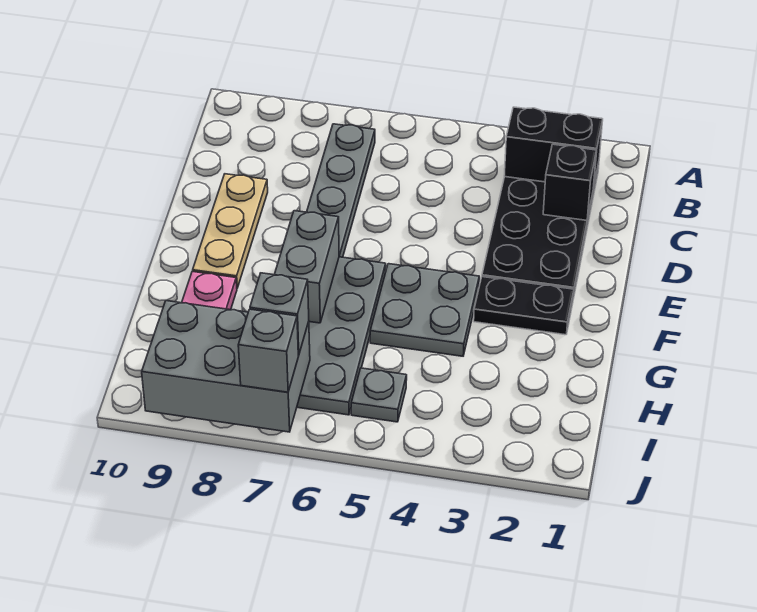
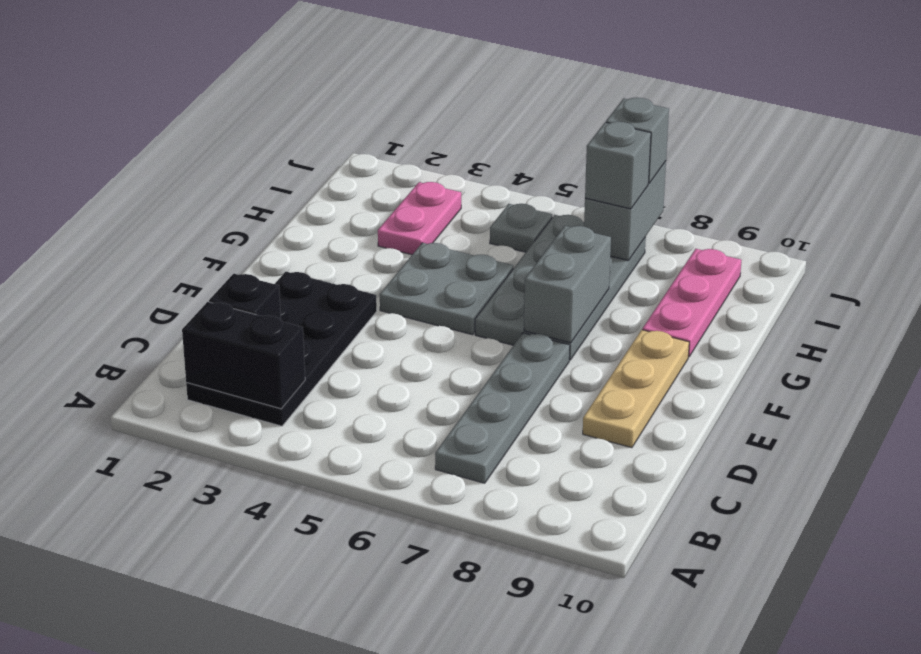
black 1x2 plate [474,277,574,335] -> none
none -> pink 1x2 plate [378,182,461,255]
grey 2x3 brick [142,301,310,432] -> grey 1x2 brick [584,161,666,261]

